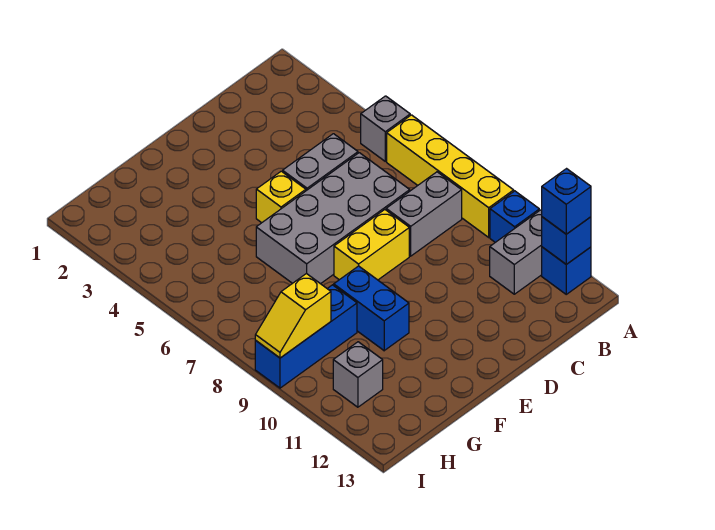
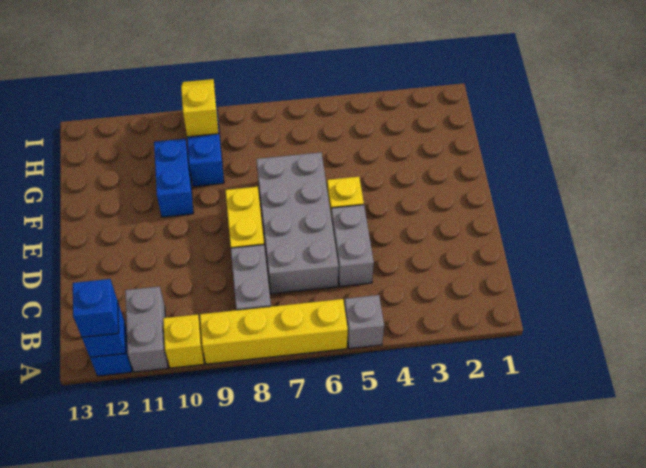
blue 1x1 brick [490,191,539,242] -> yellow 1x1 brick [163,314,204,368]
blue 1x2 brick [334,266,409,351] -> blue 1x2 brick turned to [154,139,193,217]
grey 1x1 brick [333,342,383,407] -> none

